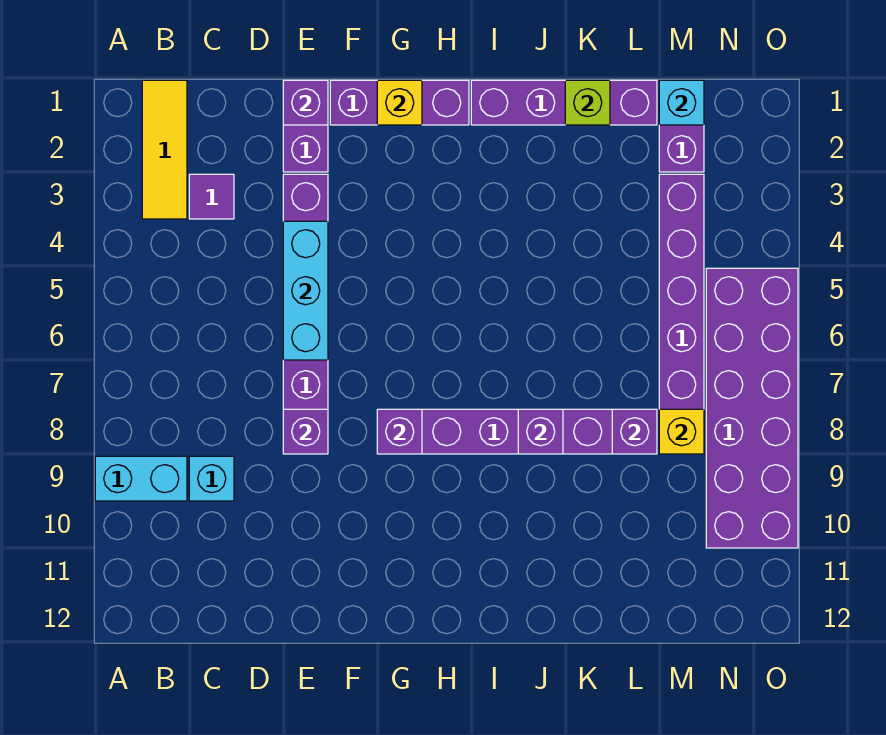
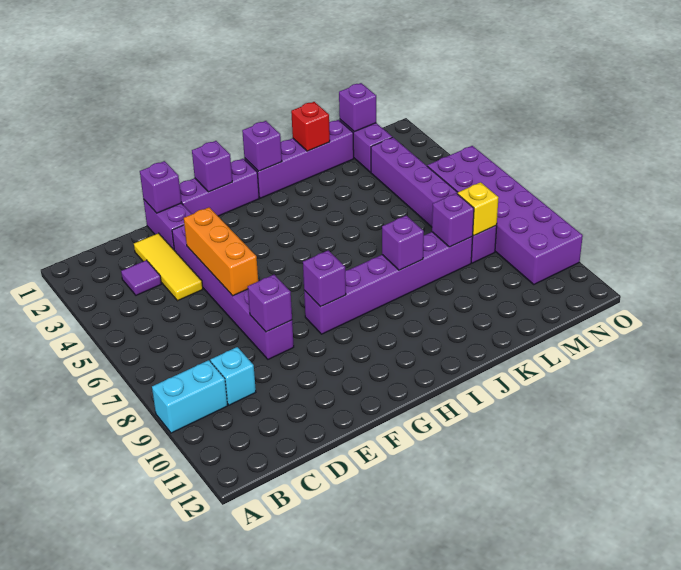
yellow 1x3 tile [142,80,187,219] -> yellow 1x3 tile moved to [134,233,203,301]
cyan 1x3 brick [283,221,328,360] -> orange 1x3 brick [184,207,258,296]
yellow 1x1 brick [377,80,422,125] -> purple 1x1 brick [192,141,232,192]
none -> purple 1x1 brick [242,121,282,171]
lime 1x1 brick [565,80,610,125] -> red 1x1 brick [291,102,330,151]
cyan 1x1 brick [659,80,704,125] -> purple 1x1 brick [339,83,376,132]

